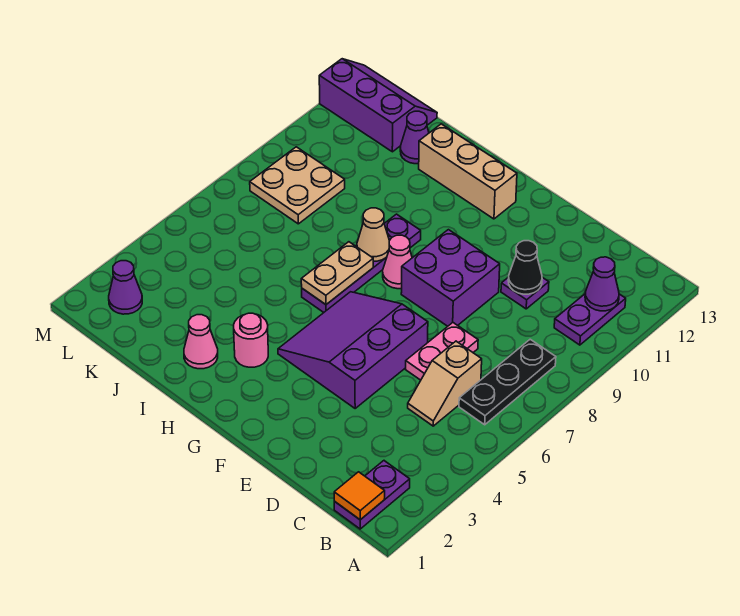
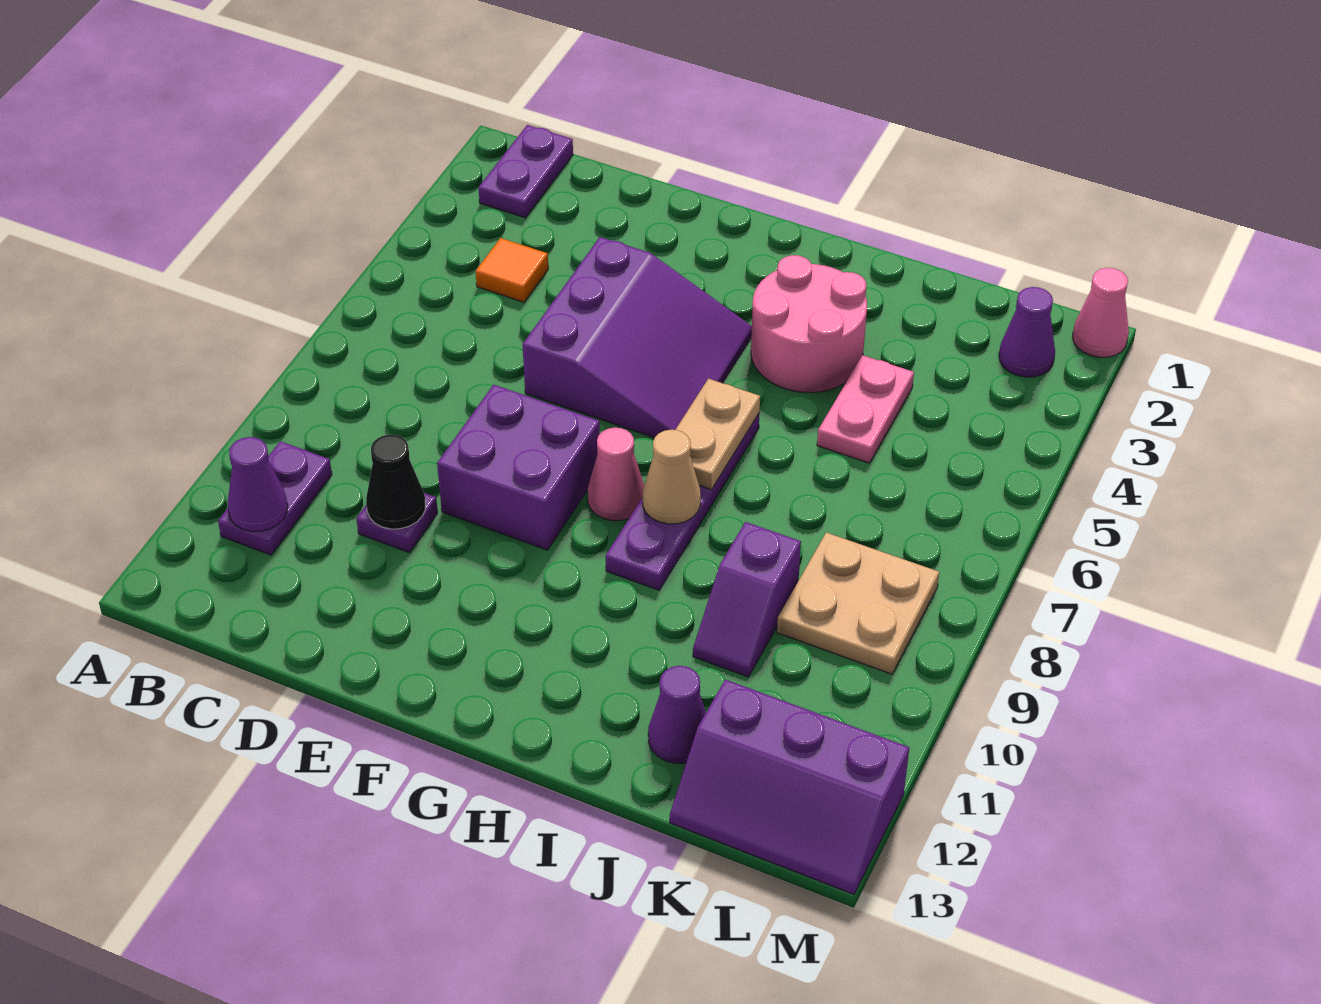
orange 1x1 tile [334,472,385,520] -> orange 1x1 tile moved to [476,238,548,302]
black 1x3 plate [459,339,556,425] -> none
tan 1x2 slope [408,341,482,426] -> none
pink 1x2 plate [406,323,478,380] -> pink 1x2 plate moved to [817,355,914,463]
tan 1x3 brick [419,124,517,219] -> none
pink 1x1 round brick [234,313,268,367] -> pink 2x2 round brick [751,255,867,393]
pink 1x1 cone [184,315,218,369] -> pink 1x1 cone moved to [1073,268,1129,357]
none -> purple 1x2 slope [693,522,801,677]

